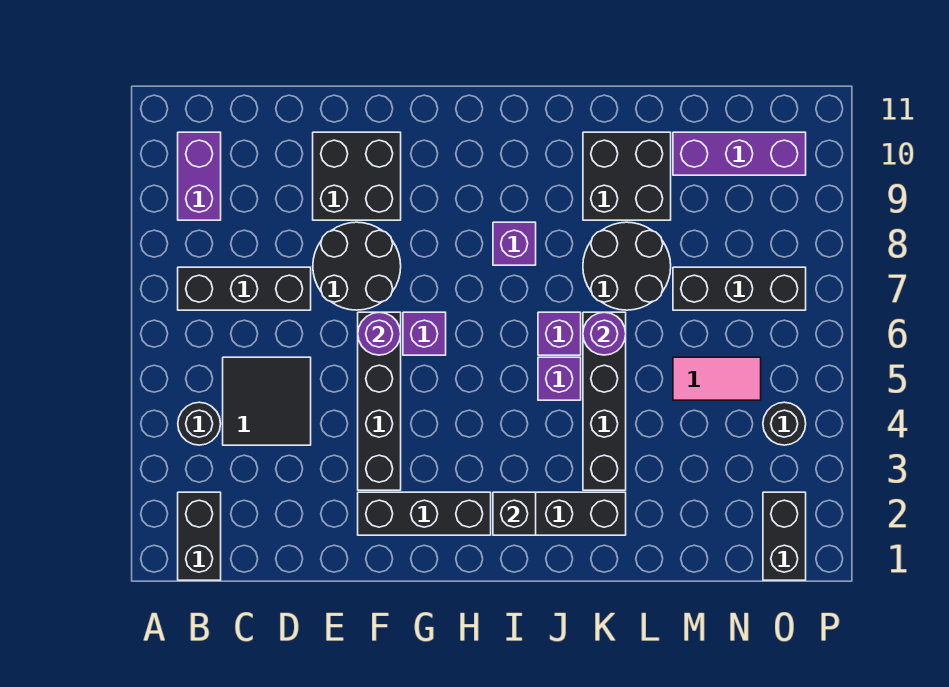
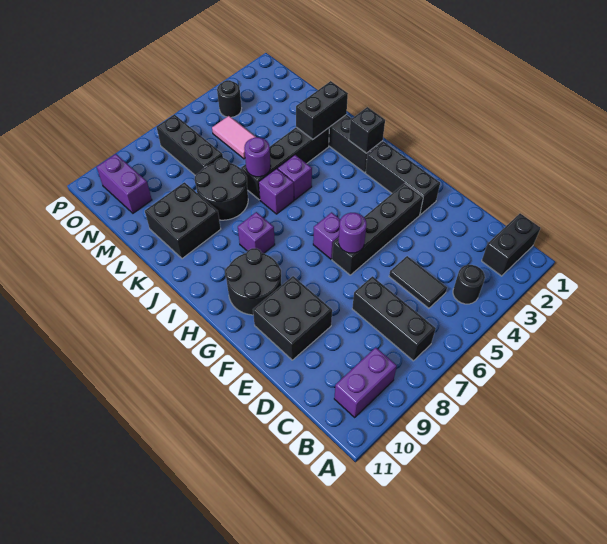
black 2x2 tile [223,357,311,445] -> black 1x2 tile [389,256,447,308]
black 2x2 round brick [313,222,401,310] -> black 2x2 round brick moved to [225,248,281,315]
purple 1x3 brick [673,132,806,175] -> purple 1x2 brick [97,154,152,213]
black 1x2 brick [763,492,806,580] -> black 1x2 brick moved to [296,81,348,139]

